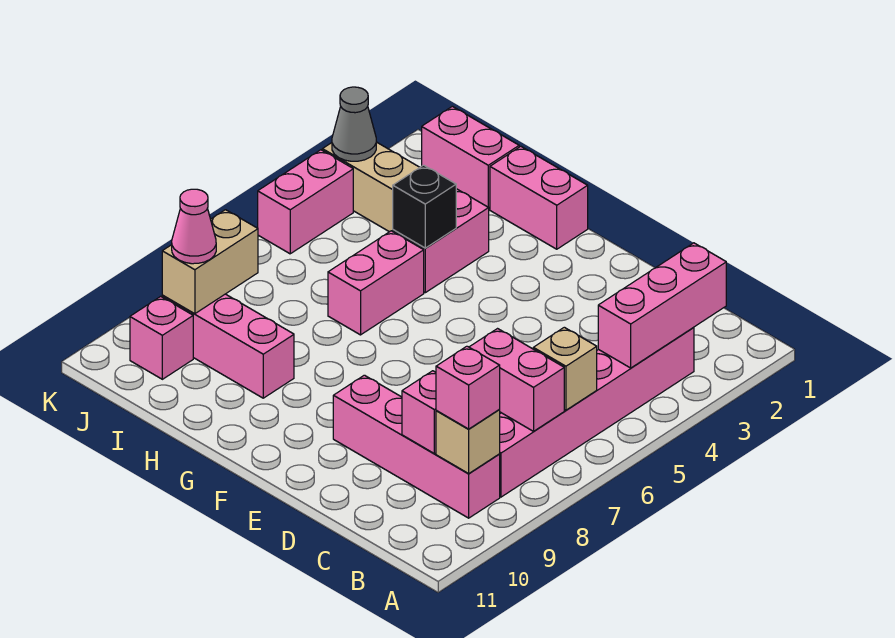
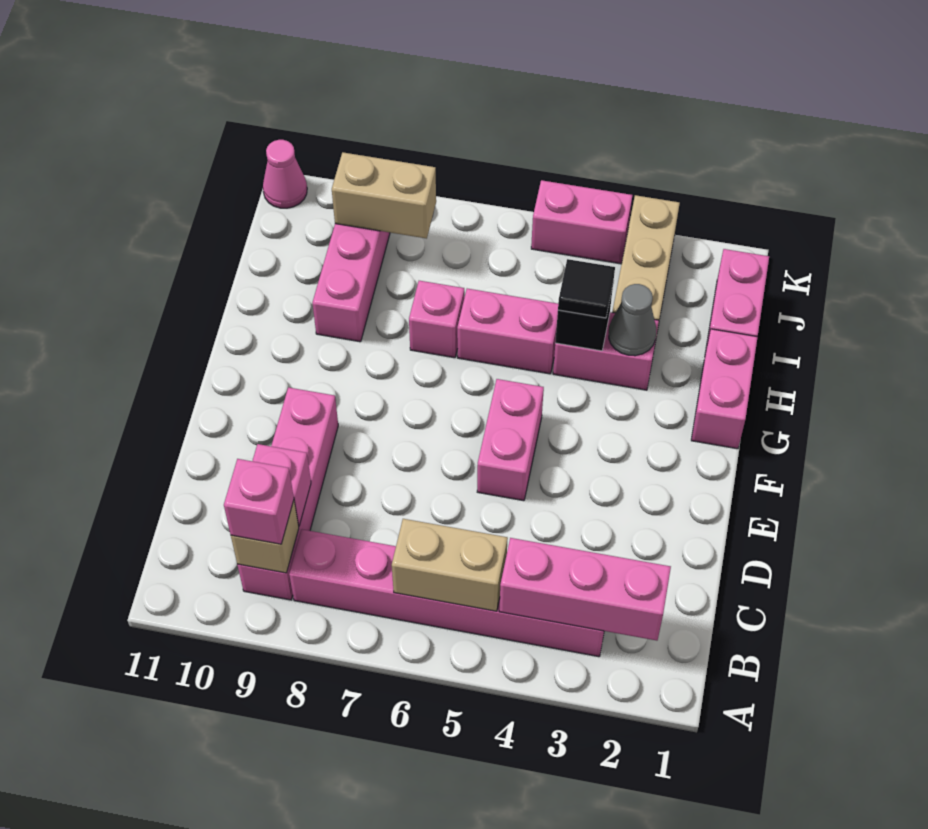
tan 1x1 brick [533,327,597,410] -> tan 1x2 brick [392,519,508,611]
pink 1x2 brick [469,329,564,431] -> pink 1x2 brick moved to [477,379,544,501]
none -> black 1x1 tile [558,259,615,318]
pink 1x1 cone [172,189,216,264] -> pink 1x1 cone moved to [263,140,307,208]
pink 1x1 brick [130,296,193,379] -> pink 1x1 brick moved to [409,281,464,358]
grey 1x1 cone [332,87,376,161] -> grey 1x1 cone moved to [609,284,657,356]

